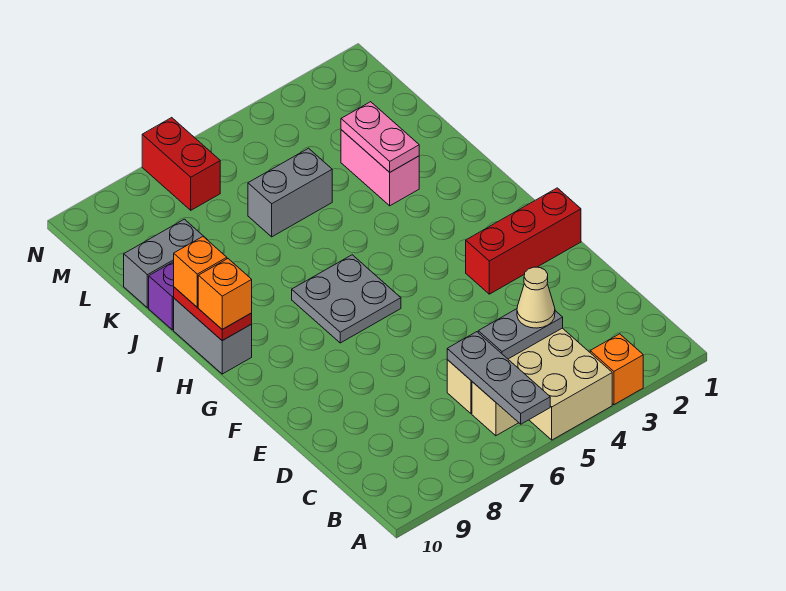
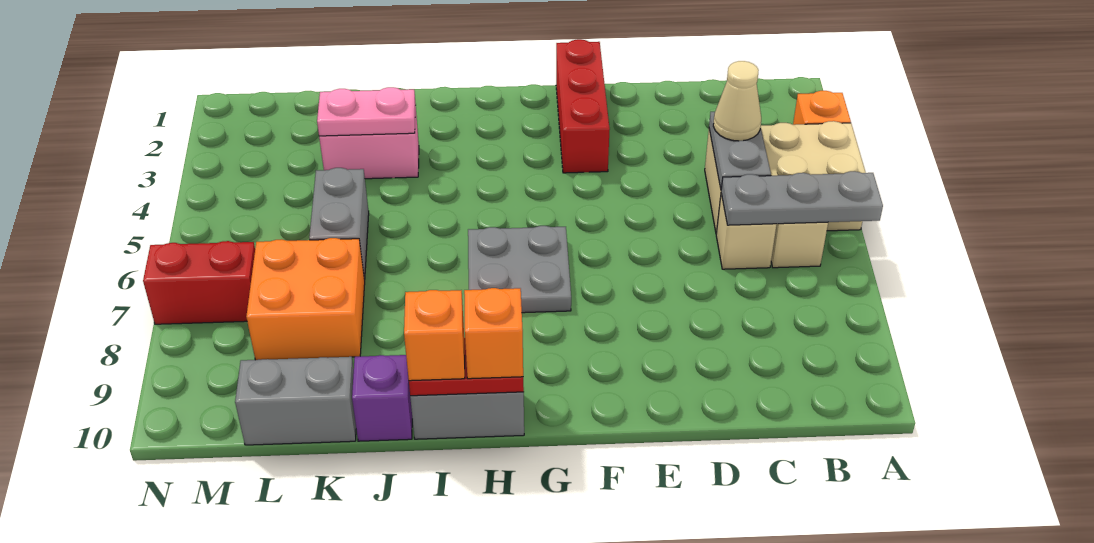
none -> orange 2x2 brick [246,238,365,360]
grey 1x2 brick [124,219,204,308] -> grey 1x2 brick turned to [235,357,356,445]

